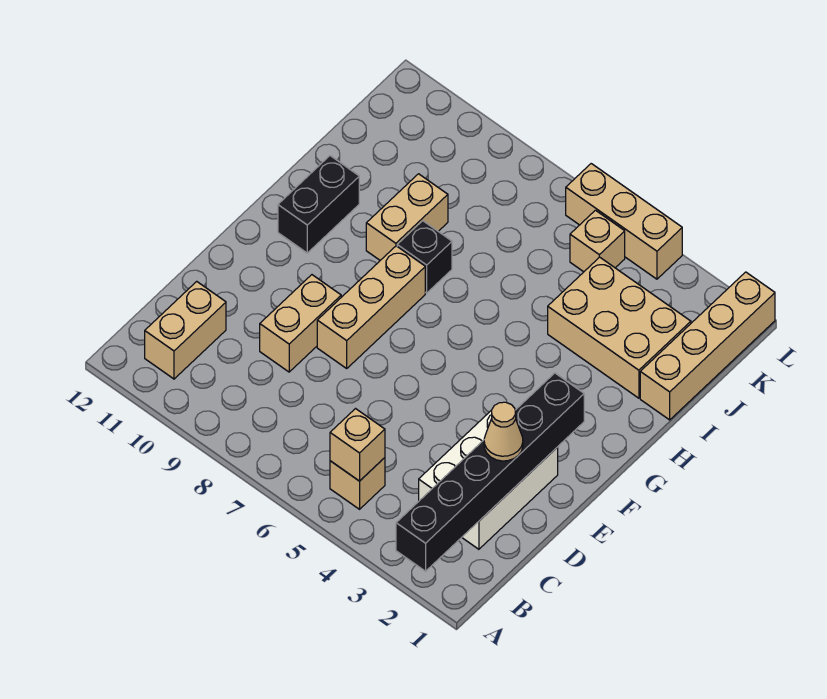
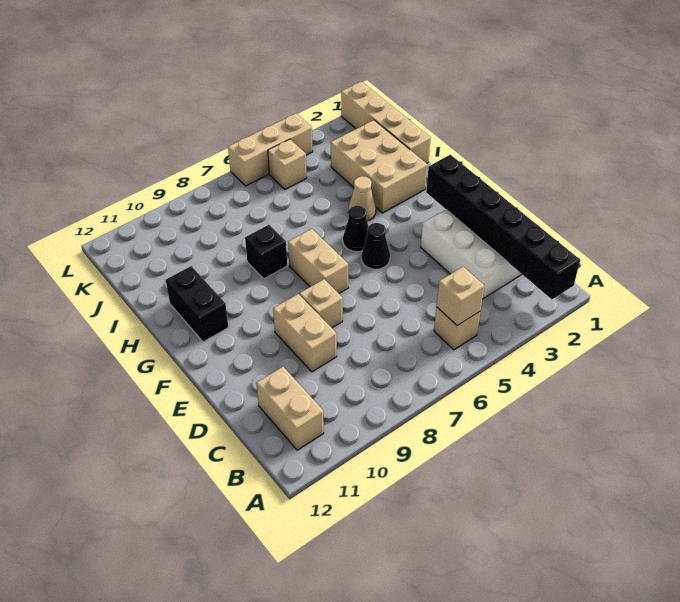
tan 1x1 cone [484,402,523,461] -> tan 1x1 cone moved to [348,176,376,221]
tan 1x3 brick [317,246,425,368] -> tan 1x1 brick [300,279,343,328]
none -> black 1x1 cone [361,223,390,269]
none -> black 1x1 cone [343,206,368,252]
tan 1x2 brick [366,174,448,260] -> tan 1x2 brick moved to [288,229,348,293]
tan 2x3 brick [548,257,691,398] -> tan 2x3 brick turned to [331,120,428,213]

